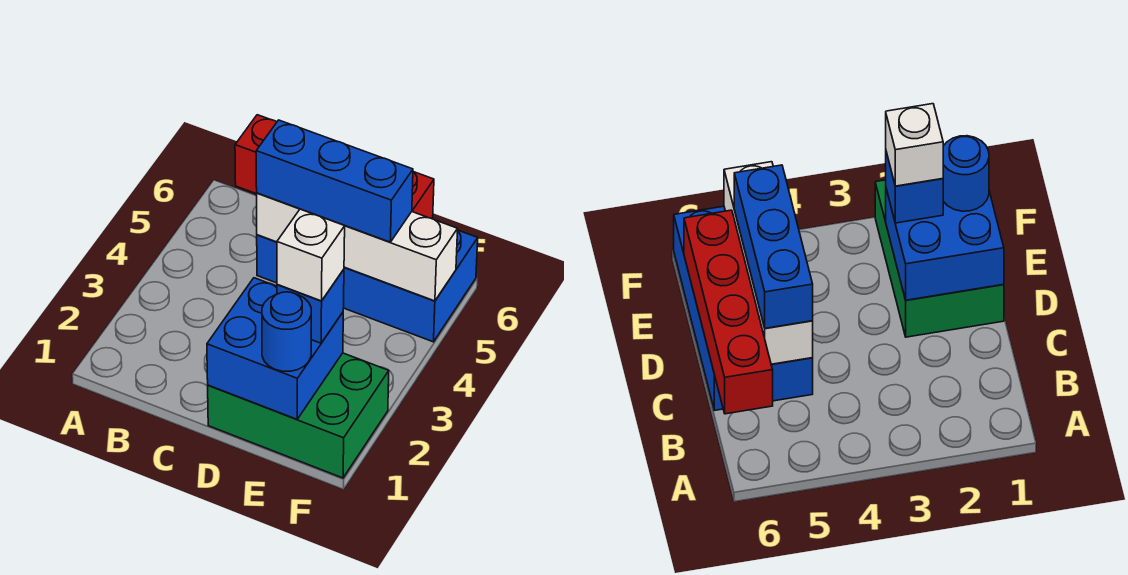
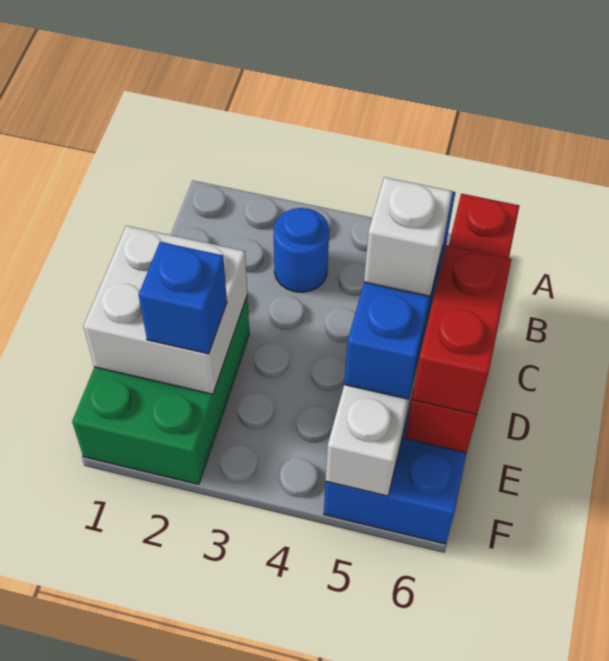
blue 2x2 brick [207,278,343,419] -> white 2x2 brick [83,226,247,394]
none -> red 1x2 brick [412,245,512,415]
blue 1x1 round brick [262,292,311,371] -> blue 1x1 round brick moved to [274,208,329,292]
white 1x1 brick [277,209,345,301] -> white 1x1 brick moved to [364,177,452,296]

